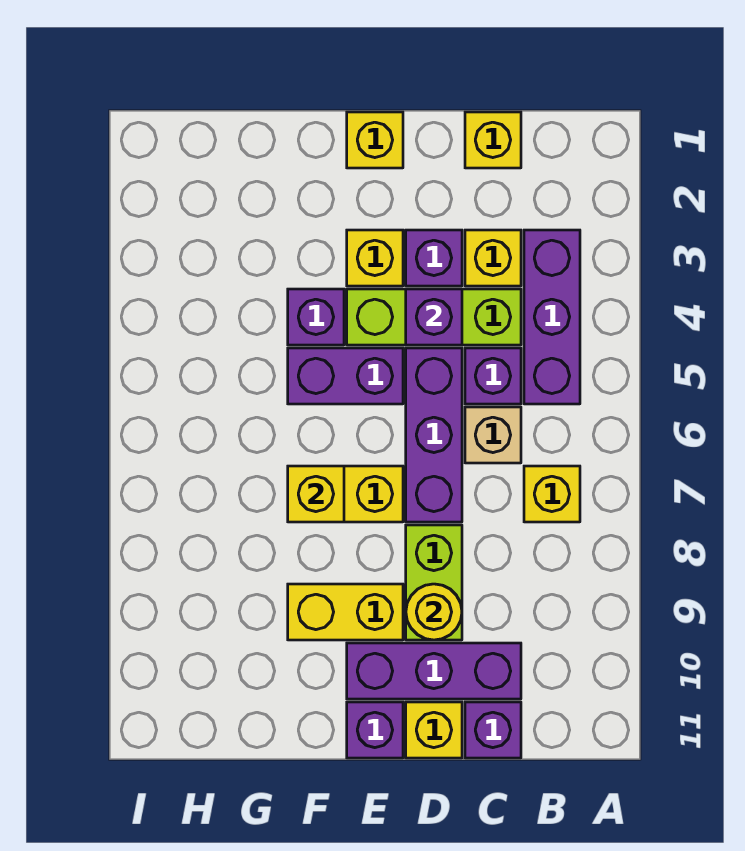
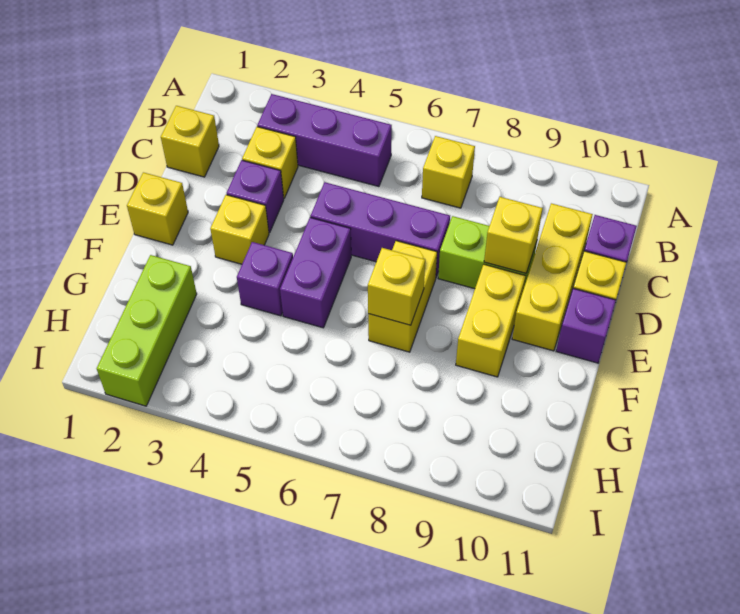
lime 1x3 brick [347,289,521,345] -> lime 1x3 brick moved to [97,255,197,406]
purple 1x1 brick [465,348,521,404] -> none
tan 1x1 brick [465,407,521,463] -> none
purple 1x3 brick [347,643,521,699] -> yellow 1x3 brick [512,203,593,351]
purple 1x1 brick [406,289,462,345] -> none
yellow 1x1 round brick [406,584,462,640] -> yellow 1x1 brick [484,197,543,273]

